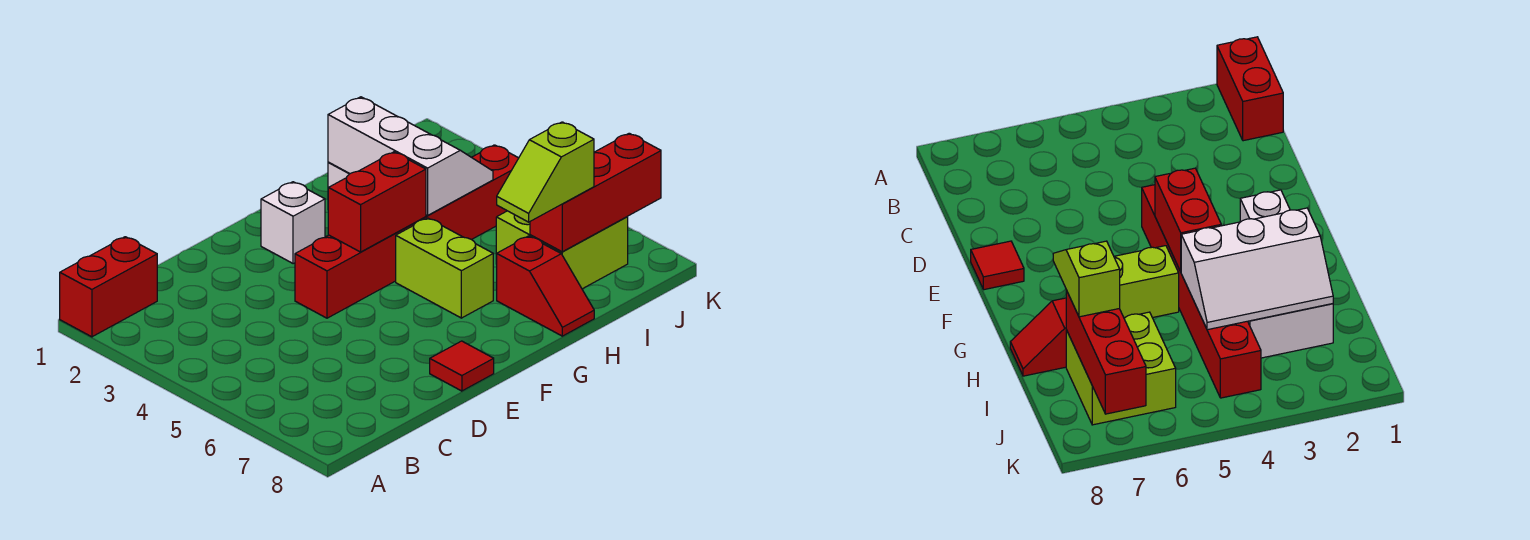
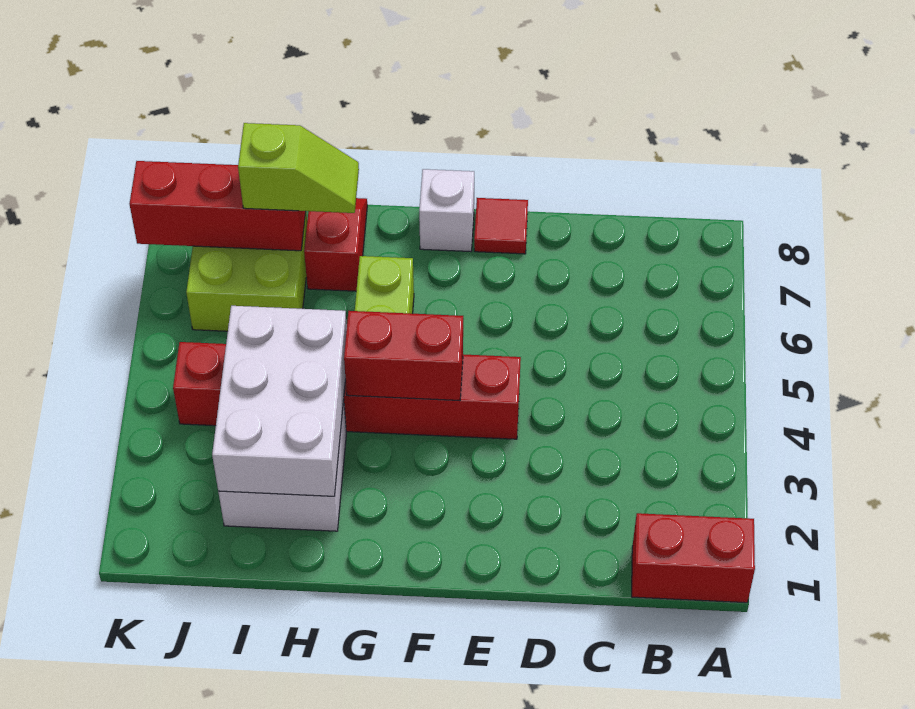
white 1x1 brick [261,182,325,264] -> white 1x1 brick moved to [419,169,474,252]
white 2x3 slope [328,97,493,215] -> white 2x3 brick [212,306,347,496]

